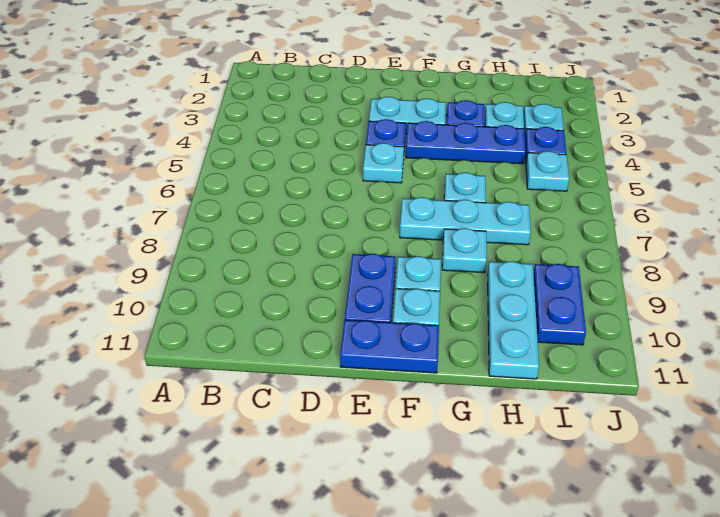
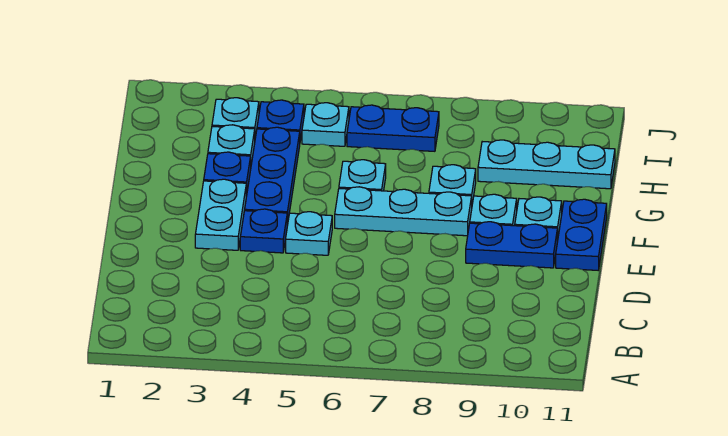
cyan 1x3 plate [400,197,531,245] -> cyan 1x3 plate turned to [335,187,472,236]
blue 1x2 plate [533,264,586,345] -> blue 1x2 plate moved to [347,105,439,151]

